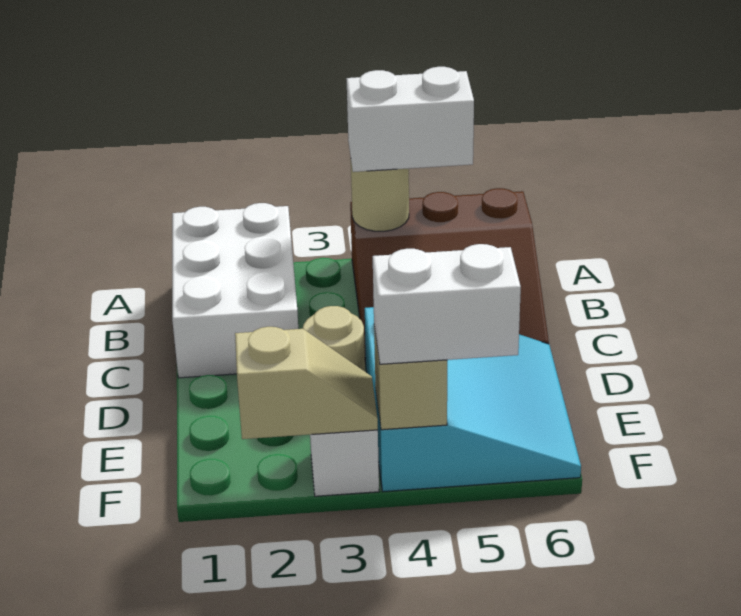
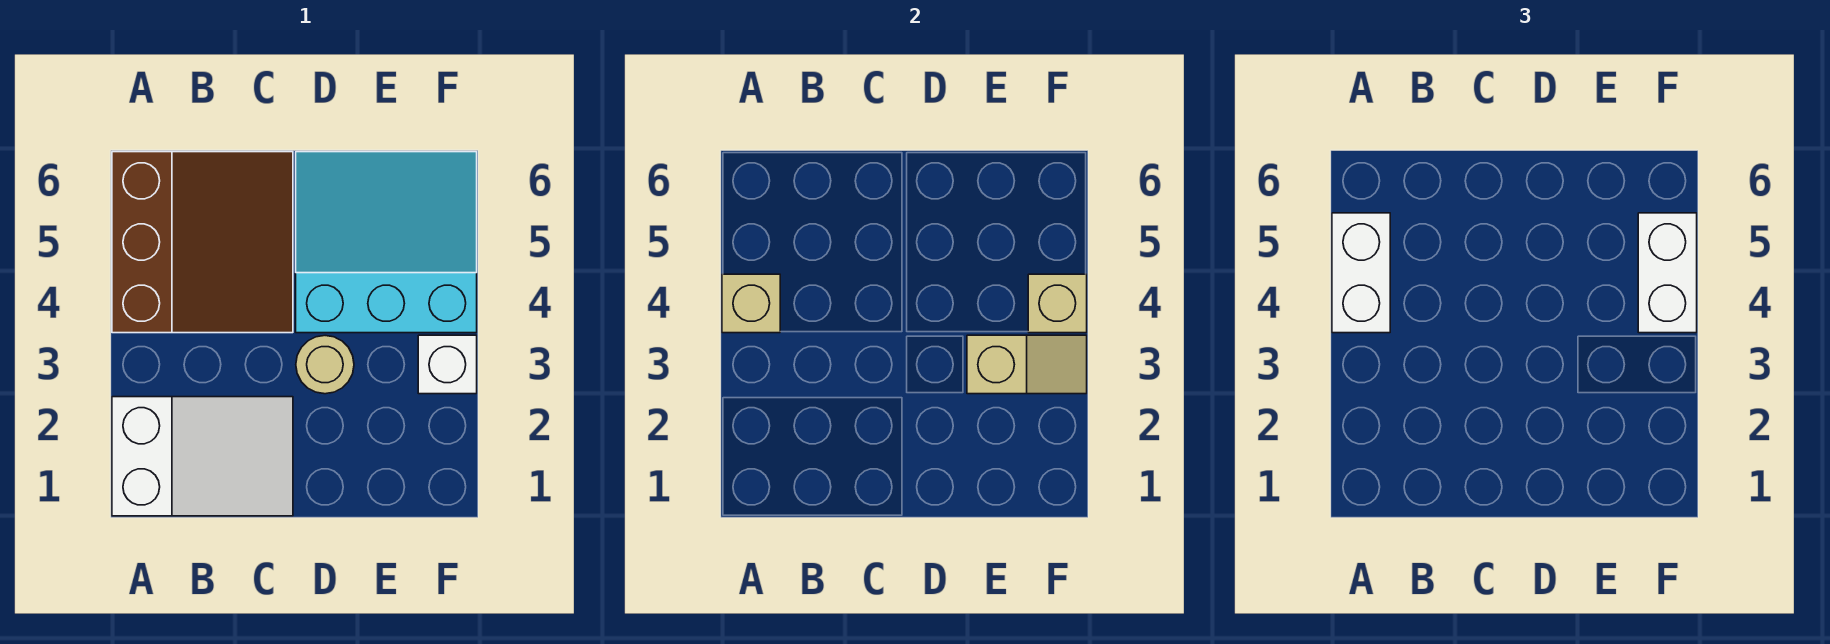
white 2x3 brick [172,203,298,378] -> white 2x3 slope [112,397,293,516]
tan 1x1 round brick [351,163,409,231] -> tan 1x1 brick [722,274,780,333]
tan 1x2 slope [235,327,378,439] -> tan 1x2 slope turned to [967,335,1087,394]

